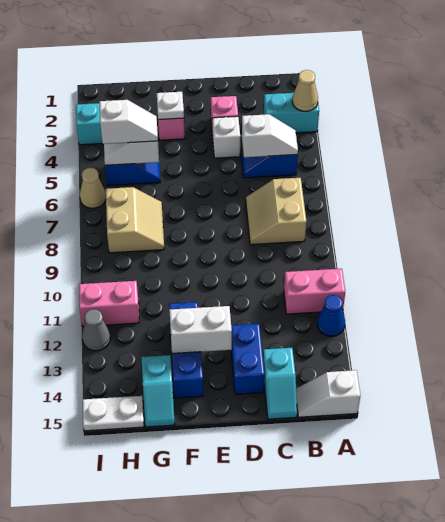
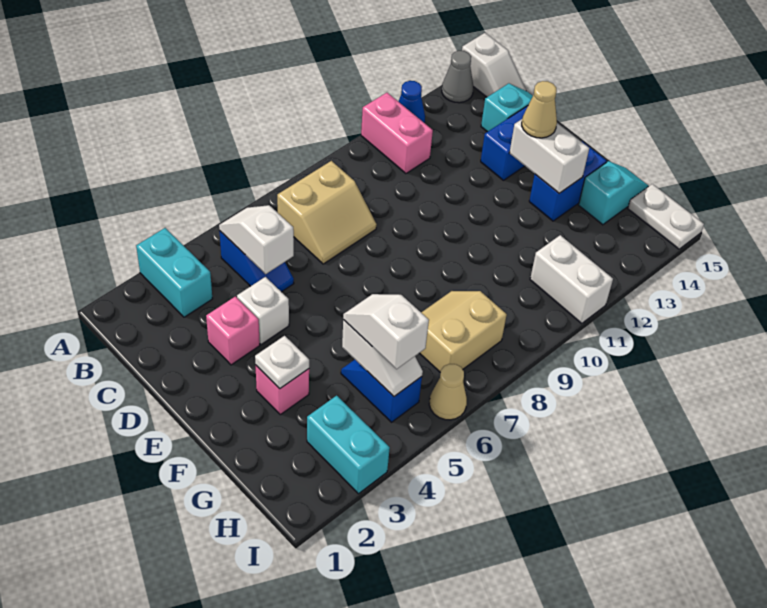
tan 1x1 cone [292,70,318,111] -> tan 1x1 cone moved to [522,81,557,138]
blue 1x3 brick [169,302,203,398] -> blue 1x2 brick [529,142,607,221]
pink 1x2 brick [79,281,139,326] -> white 1x2 brick [530,235,613,324]
grey 1x1 cone [82,309,110,351] -> grey 1x1 cone moved to [442,51,473,103]

